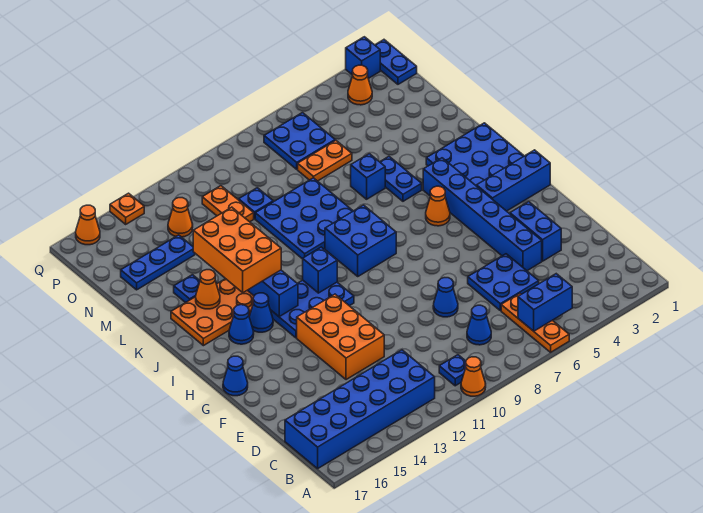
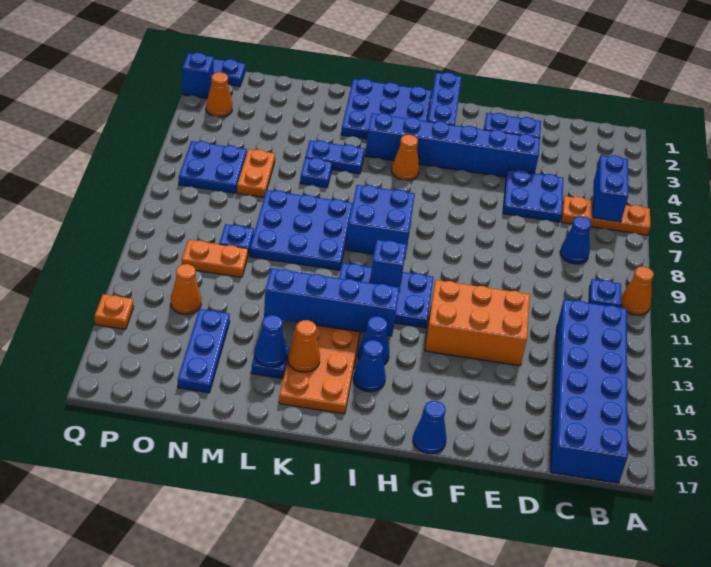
blue 1x1 cone [433,278,458,317] -> blue 1x1 cone moved to [255,315,287,367]
blue 2x3 plate [270,280,354,338] -> blue 2x3 plate turned to [339,263,434,328]
orange 2x3 brick [193,207,281,293] -> none
blue 1x1 brick [351,154,385,199] -> blue 1x1 plate [300,158,332,188]
orange 1x1 cone [76,205,100,245] -> none

